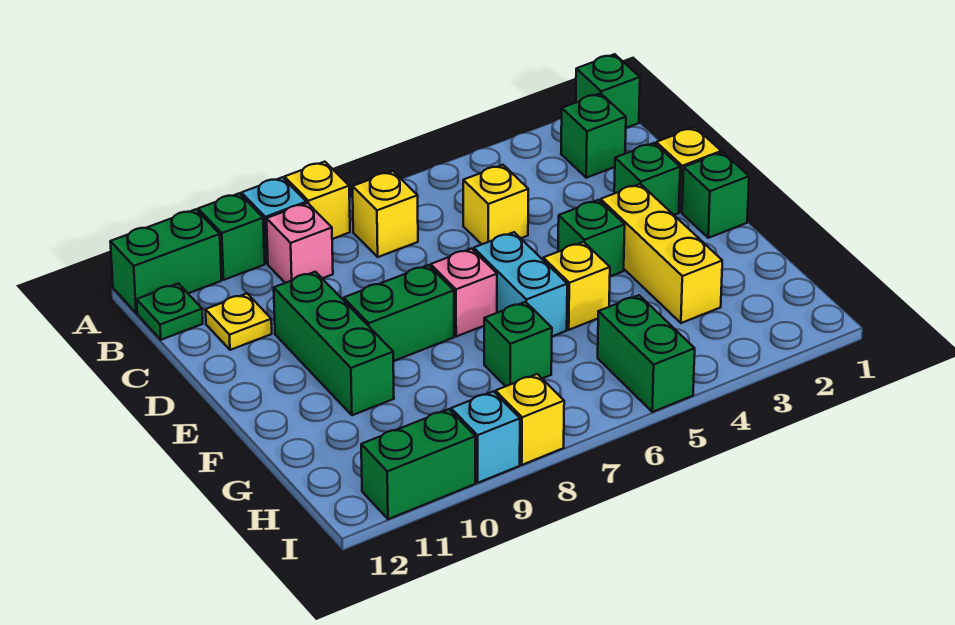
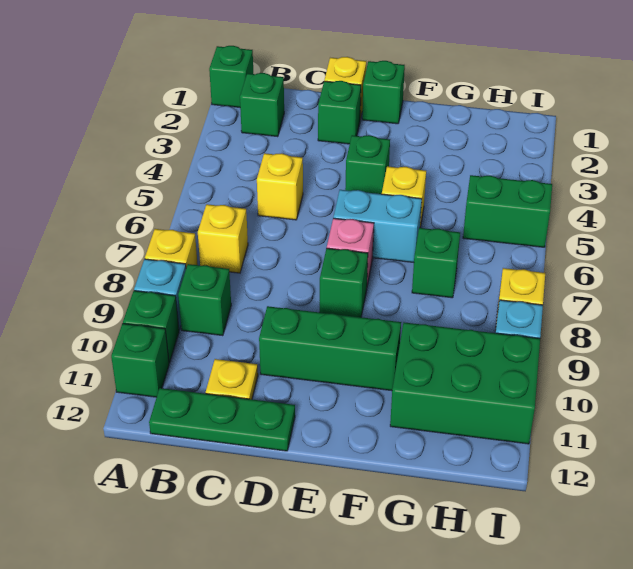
green 1x2 brick [110,209,221,313] -> green 1x1 brick [111,323,169,397]
pink 1x1 brick [267,203,333,283] -> green 1x1 brick [178,264,231,336]
green 1x1 plate [137,283,203,340] -> green 1x3 plate [149,388,295,451]
yellow 1x3 brick [601,184,722,323] -> none
green 1x2 brick [344,265,454,361] -> green 1x1 brick [320,248,368,317]
green 1x2 brick [361,409,475,519] -> green 2x3 brick [390,322,540,444]

